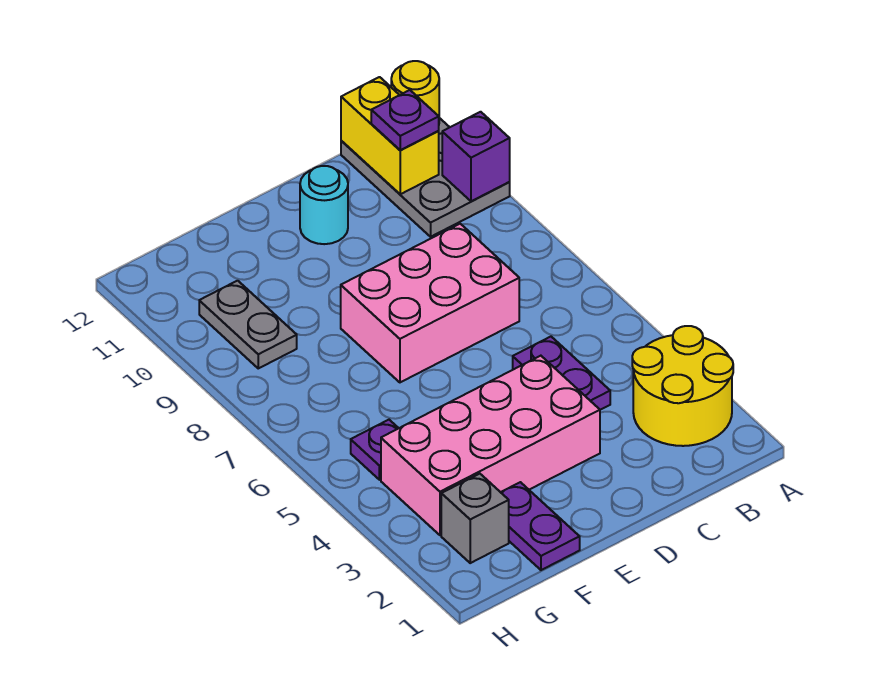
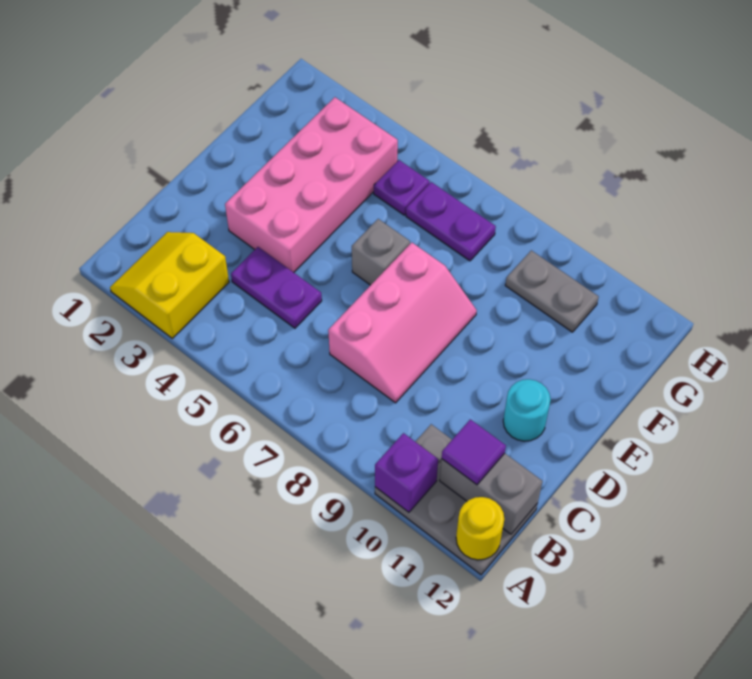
yellow 2x2 round brick [632,326,733,446] -> yellow 2x2 slope [110,232,229,338]
yellow 1x2 brick [341,77,439,194] -> grey 1x2 brick [440,453,542,534]
purple 1x1 plate [371,90,439,150] -> purple 1x1 tile [442,419,506,485]
pink 2x3 brick [341,224,519,382] -> pink 2x3 slope [328,243,477,403]
purple 1x2 plate [501,482,580,570] -> purple 1x2 plate moved to [406,182,496,261]
grey 1x1 brick [441,474,509,563] -> grey 1x1 brick moved to [352,219,410,285]

